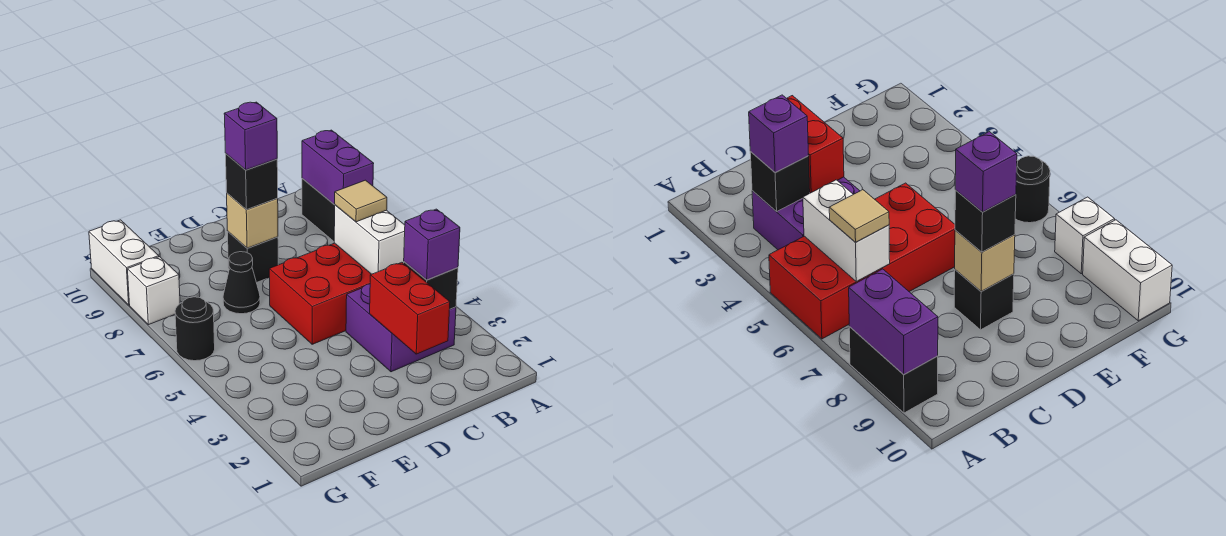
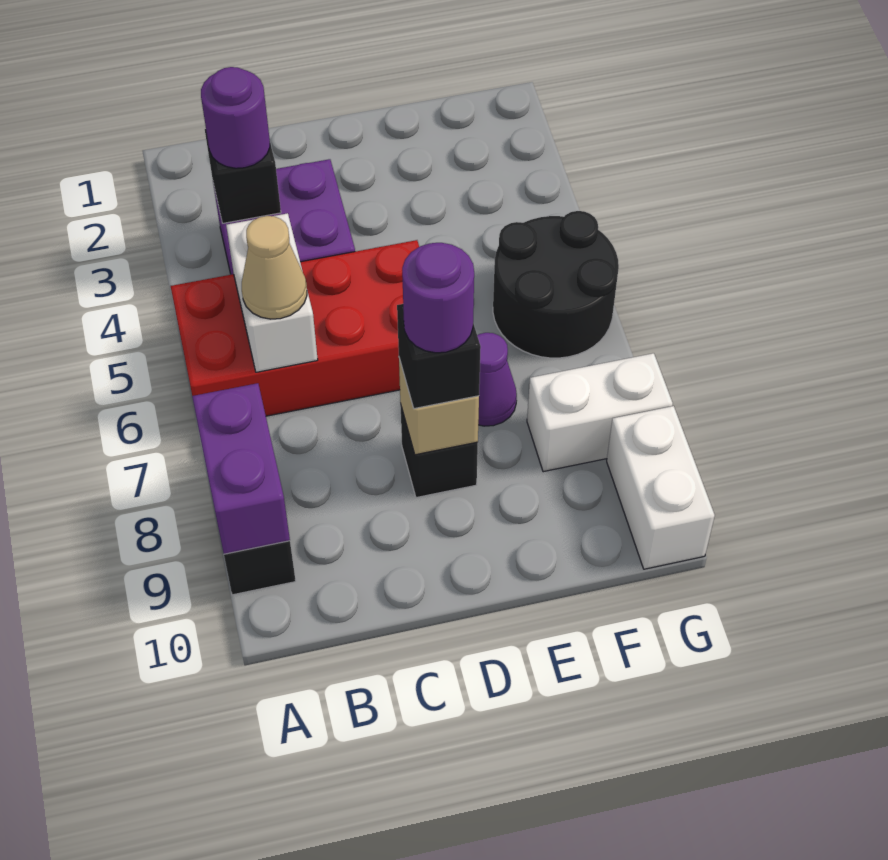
purple 1x1 brick [404,209,460,280] -> purple 1x1 round brick [201,67,270,168]
tan 1x1 tile [335,180,387,222] -> tan 1x1 cone [242,216,307,319]
red 1x2 brick [370,262,450,354] -> none
purple 1x1 brick [224,102,277,170] -> purple 1x1 round brick [402,243,474,353]
black 1x1 cone [223,252,260,314] -> purple 1x1 cone [477,333,517,426]
black 1x1 round brick [175,297,215,361] -> black 2x2 round brick [493,211,619,358]
white 1x1 brick [127,257,180,325] -> white 1x2 brick [527,353,673,472]

